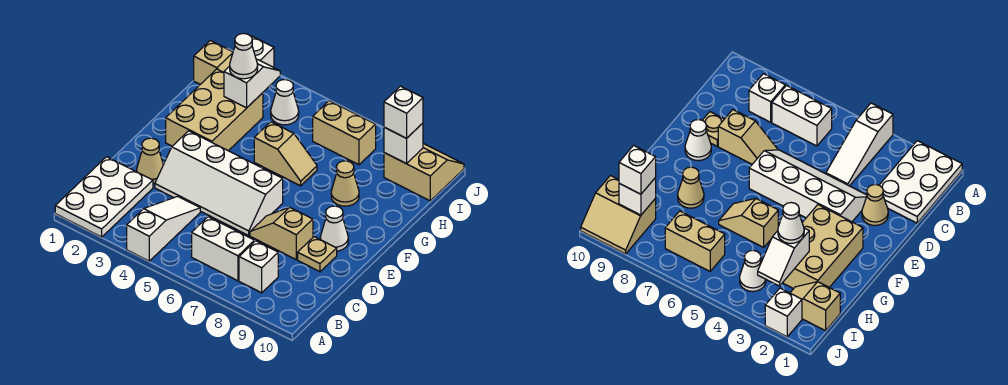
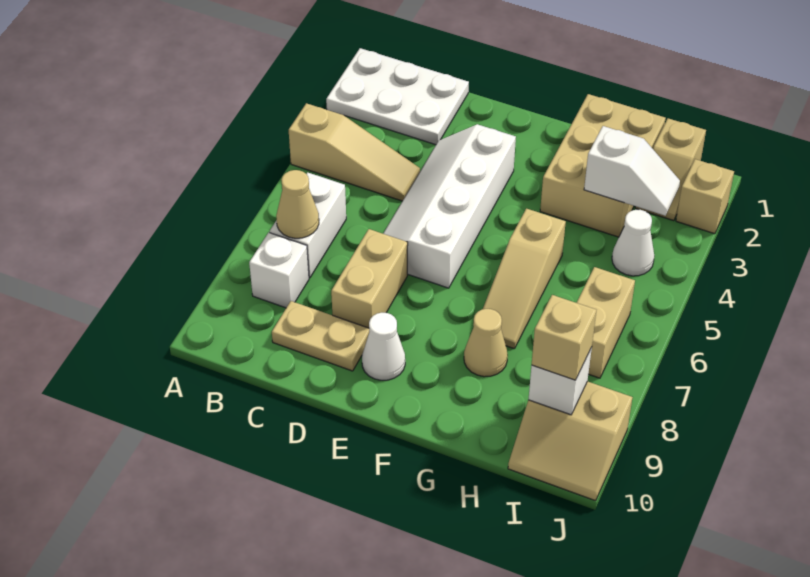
white 1x3 slope [127,196,200,261] -> tan 1x3 slope [289,103,420,201]
tan 1x1 cone [137,138,163,183] -> tan 1x1 cone moved to [276,170,319,238]
tan 1x2 slope [250,207,313,259] -> tan 1x2 brick [331,229,408,328]
tan 1x1 plate [298,237,337,272] -> tan 1x2 plate [272,301,369,371]
tan 2x3 brick [166,69,263,151] -> tan 2x3 brick turned to [540,94,666,237]
tan 1x2 slope [254,122,317,186] -> tan 1x3 slope [483,209,566,349]
white 1x1 cone [230,33,258,79] -> none
tan 2x2 slope [384,143,464,201] -> tan 2x2 slope turned to [508,381,633,501]
white 1x1 brick [384,86,423,138] -> tan 1x1 brick [532,295,596,380]
white 1x1 brick [251,36,274,68] -> tan 1x1 brick [676,159,734,234]

